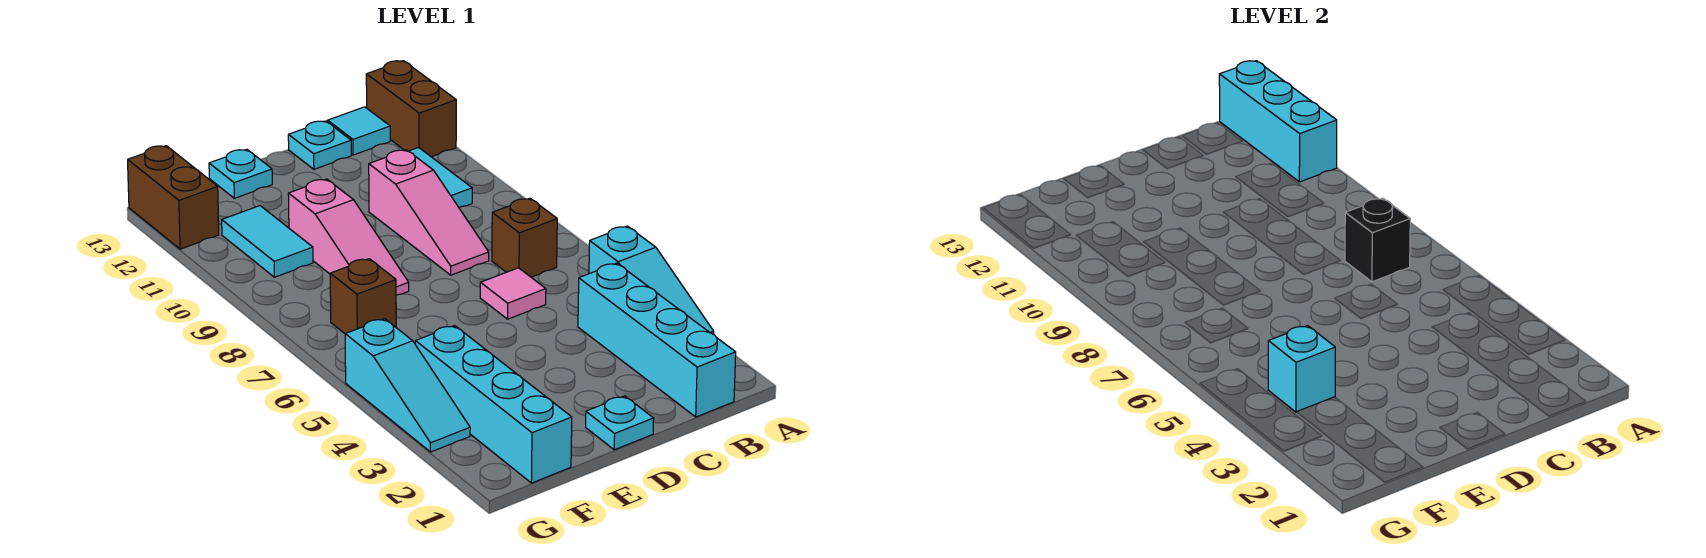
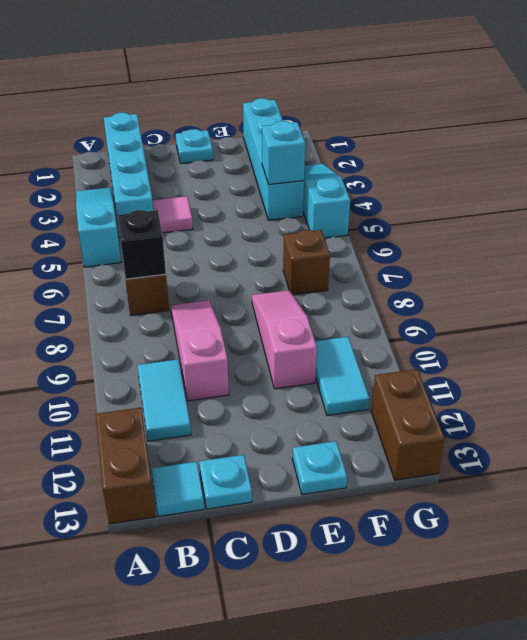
cyan 1x3 brick [1219,61,1337,182] -> none
pink 1x1 tile [480,268,546,319] -> pink 1x1 tile moved to [153,196,193,233]

